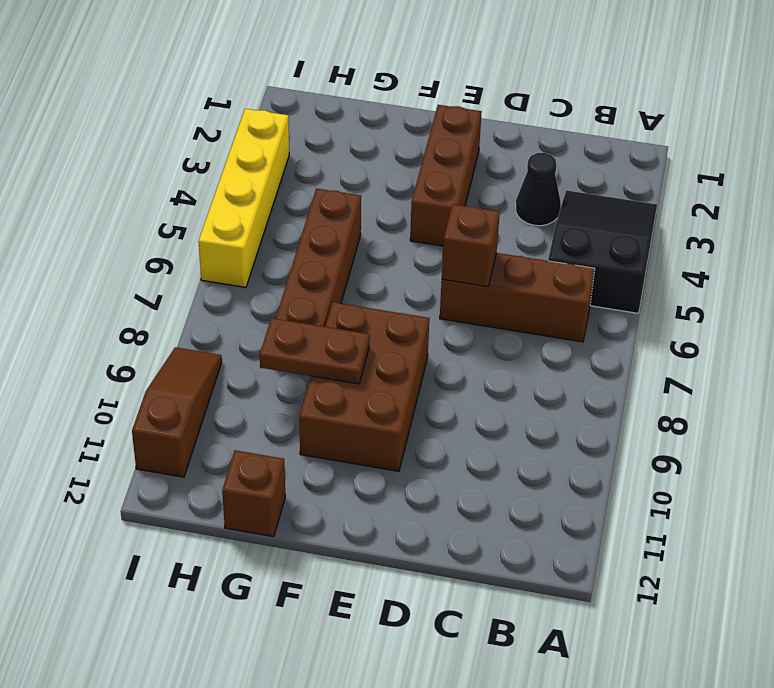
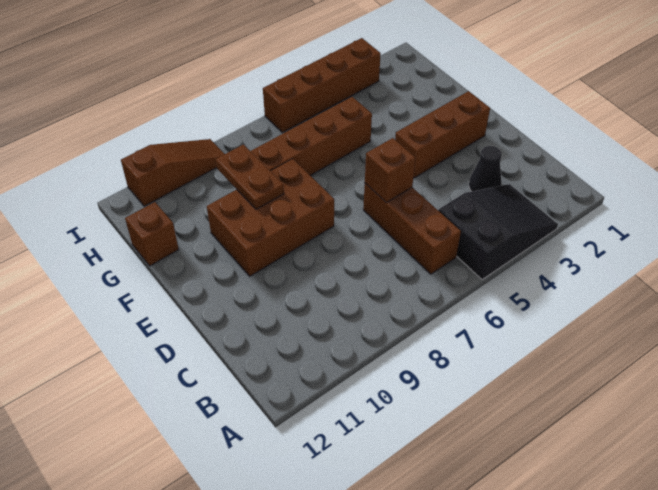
yellow 1x4 brick [199,109,289,287] -> brown 1x4 brick [263,38,381,132]

